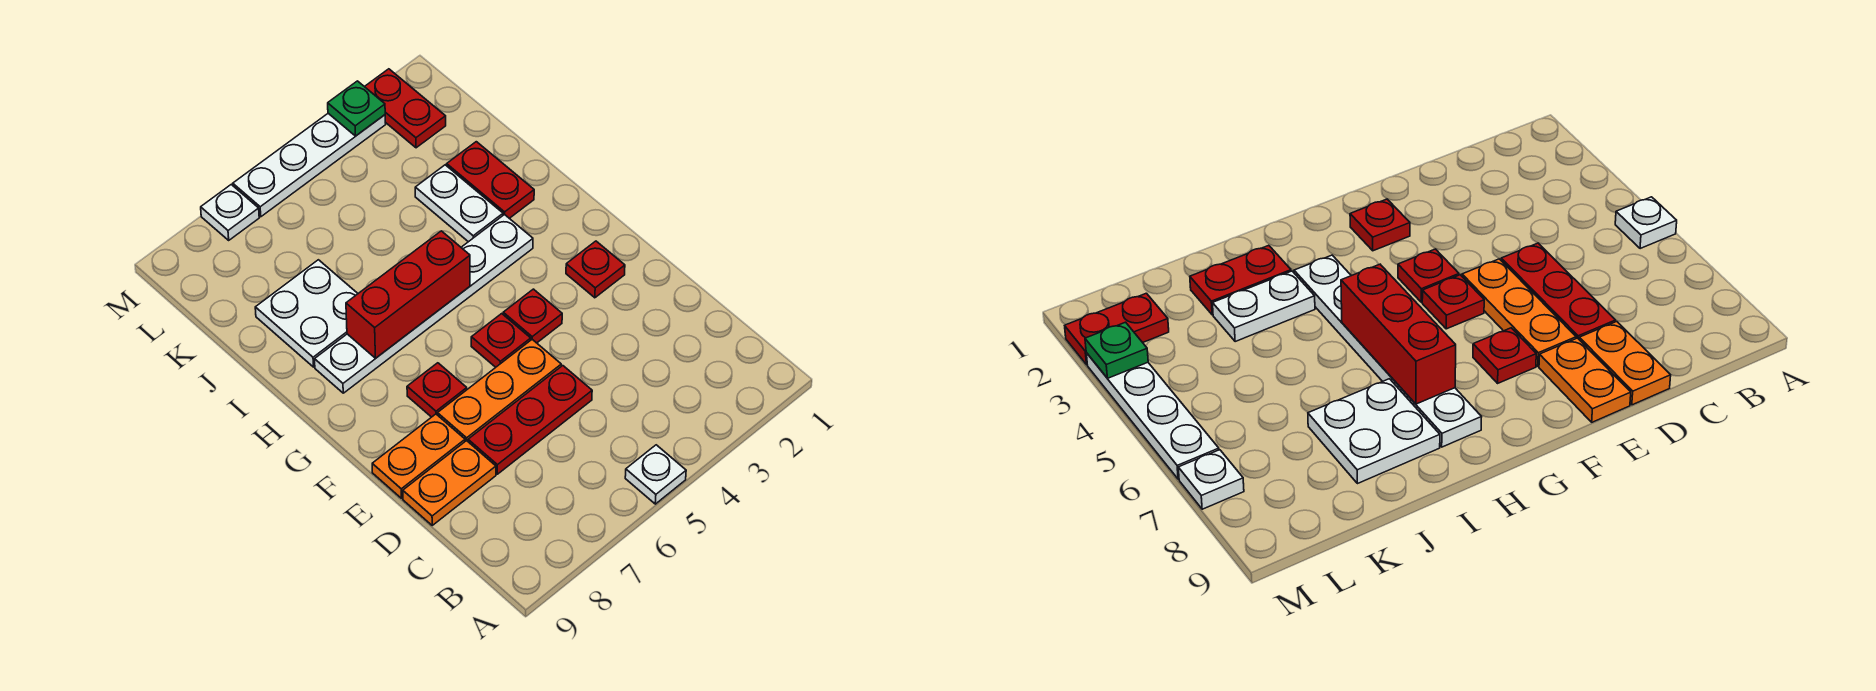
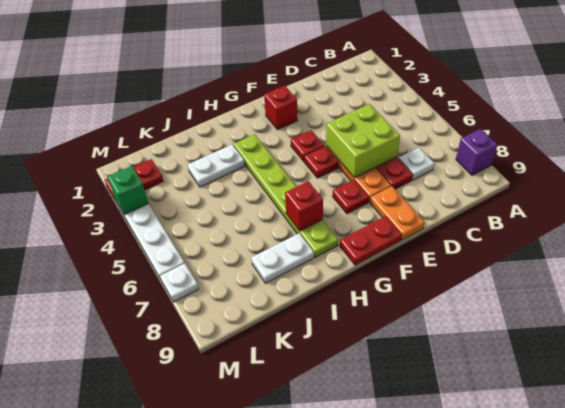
white 1x1 plate [625,445,686,504] -> white 1x1 plate moved to [399,148,434,180]
none -> purple 1x1 brick [456,129,497,175]
none -> lime 2x2 brick [326,104,400,178]
orange 1x2 plate [403,441,496,525] -> none
red 1x1 plate [566,241,625,298] -> red 1x1 brick [264,86,298,130]
white 1x6 plate [315,214,533,393] -> lime 1x6 plate [234,134,338,257]
red 1x3 brick [346,231,470,358] -> red 1x1 brick [285,181,323,231]
red 1x2 plate [447,142,534,218] -> red 1x2 plate moved to [340,216,402,265]
white 2x2 plate [255,260,358,367] -> white 1x2 plate [251,233,314,283]
green 1x1 plate [328,81,385,136] -> green 1x1 brick [107,166,148,214]

